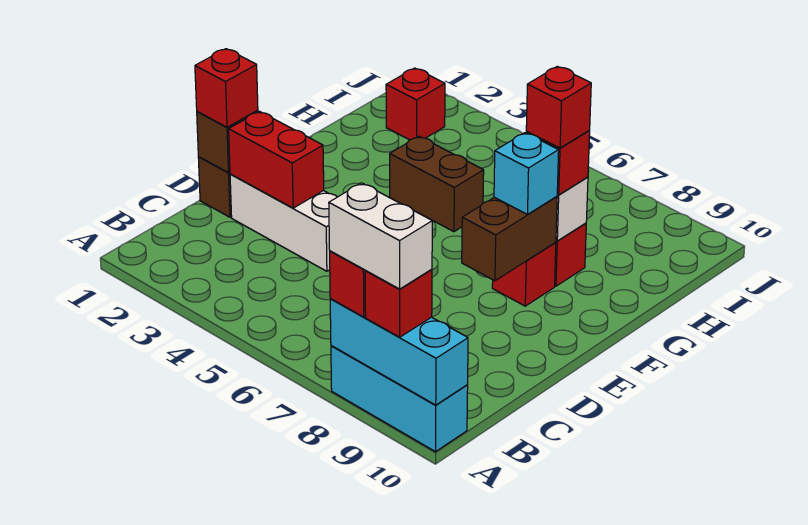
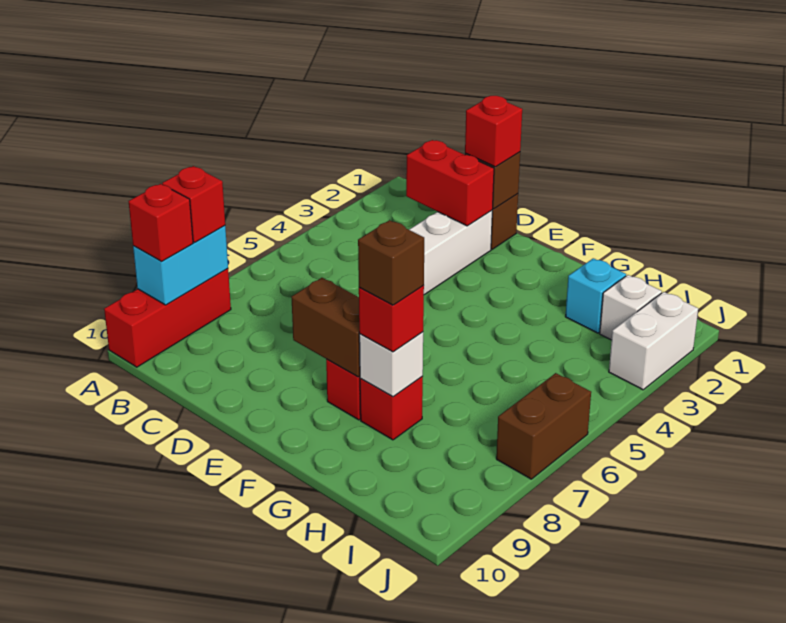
cyan 1x3 brick [331,346,468,452] -> red 1x3 brick [104,269,231,367]
cyan 1x3 brick [330,299,468,405] -> cyan 1x2 brick [133,226,228,305]
white 1x2 brick [329,183,432,289] -> white 1x2 brick moved to [609,292,698,390]
red 1x2 brick [229,111,324,208] -> red 1x2 brick turned to [406,140,494,226]
cyan 1x1 brick [494,133,559,214] -> cyan 1x1 brick moved to [565,258,626,333]
brown 1x2 brick [390,136,484,232] -> brown 1x2 brick moved to [496,373,591,479]
red 1x1 brick [526,66,591,148] -> brown 1x1 brick [358,220,424,305]
red 1x1 brick [386,68,445,140] -> white 1x1 brick [600,275,662,340]

